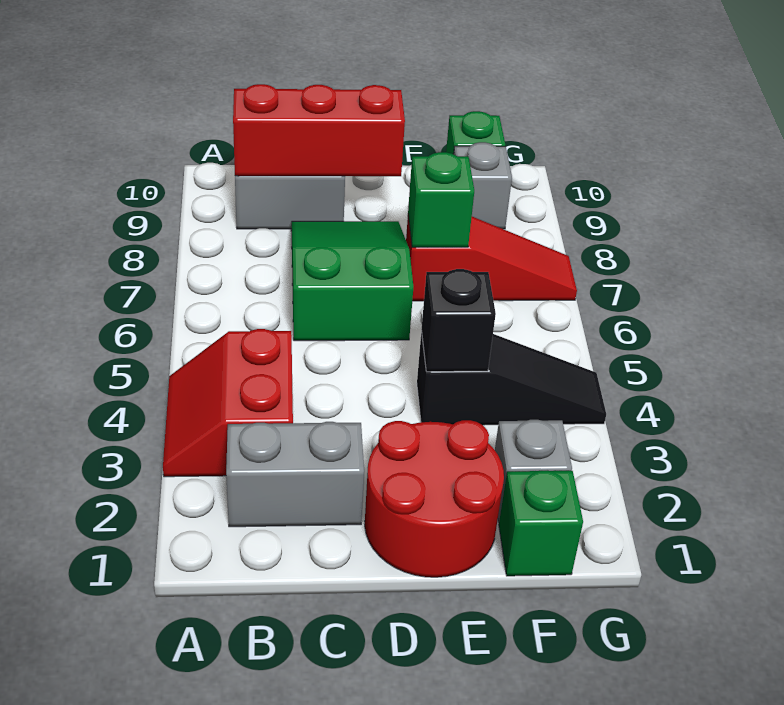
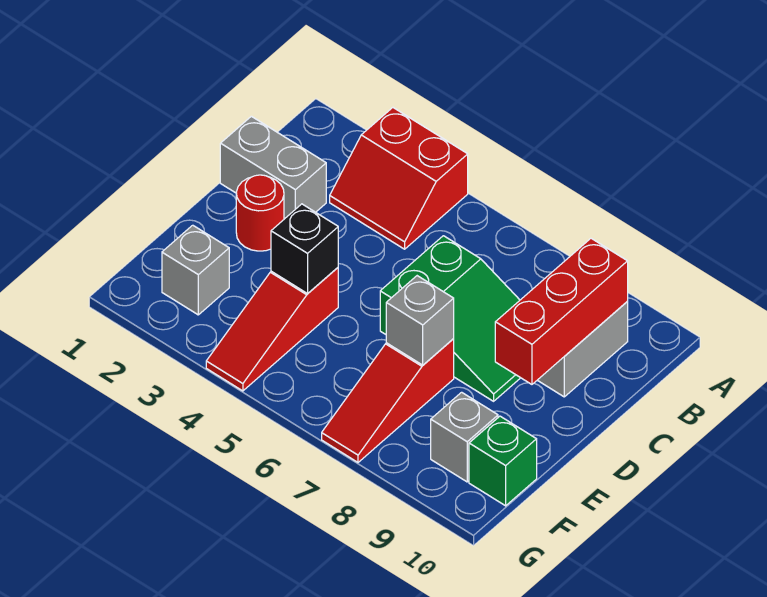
red 2x2 slope [163,329,293,477] -> red 2x2 slope turned to [330,108,468,249]
grey 1x2 brick [226,422,364,527] -> grey 1x2 brick turned to [220,116,326,219]
red 2x2 round brick [365,420,504,577] -> red 1x1 round brick [236,175,284,251]
black 1x3 slope [417,331,606,425] -> red 1x3 slope [206,268,338,391]
green 1x1 brick [408,152,474,247] -> grey 1x1 brick [386,276,454,365]
green 1x1 brick [499,471,583,576] -> none

